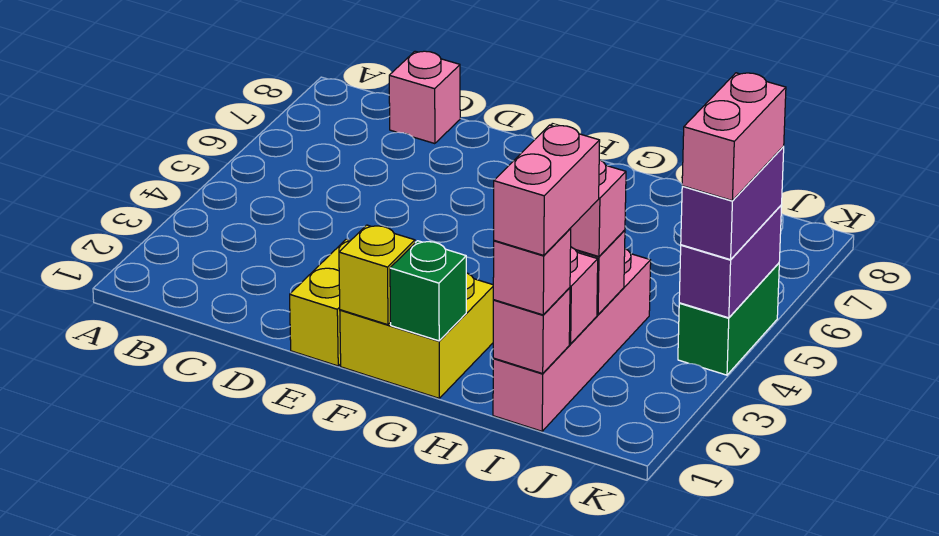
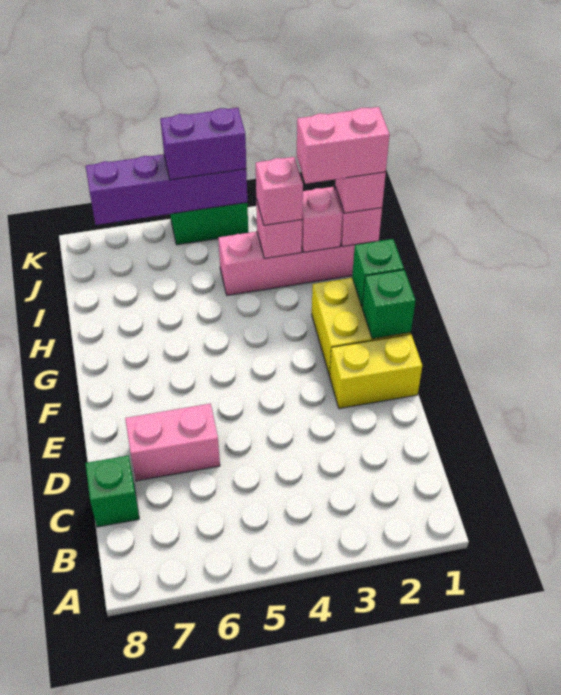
pink 1x1 brick [389,51,460,144] -> green 1x1 brick [85,456,139,527]
yellow 1x1 brick [339,225,415,325] -> green 1x1 brick [362,270,416,339]
purple 1x2 brick [679,205,782,318] -> purple 1x4 brick [86,154,247,225]
pink 1x2 brick [682,73,786,200] -> pink 1x2 brick moved to [125,404,220,481]

